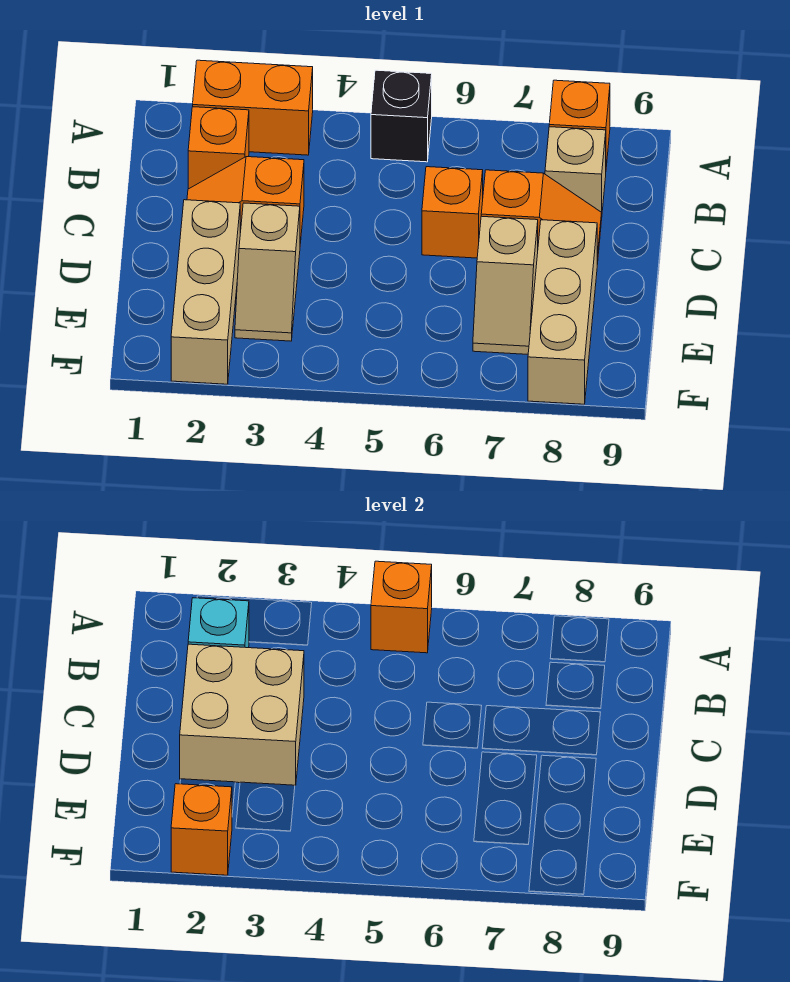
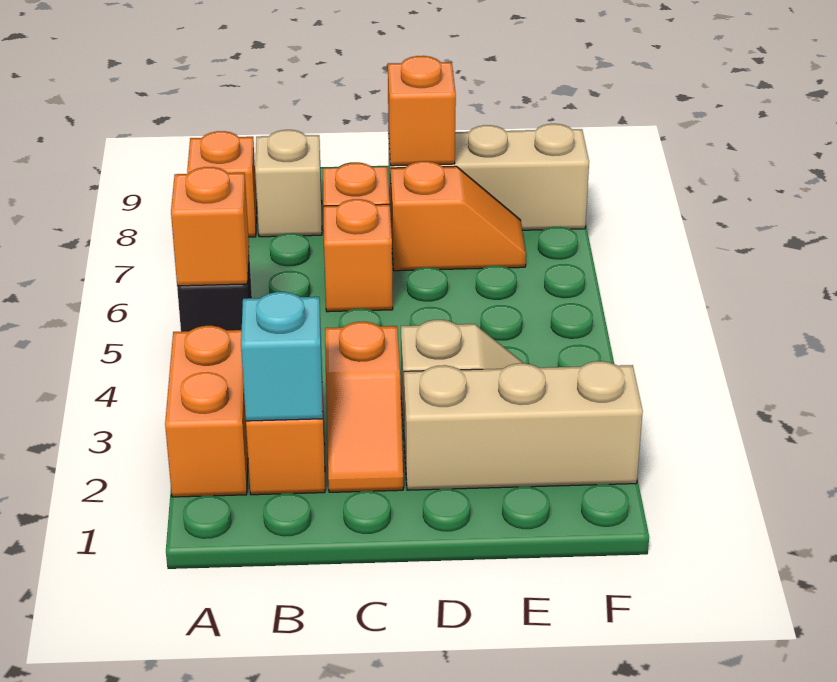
tan 2x2 brick [180,644,304,786] -> none
tan 1x2 slope [473,216,538,354] -> orange 1x2 slope [391,161,526,271]
orange 1x1 brick [171,784,232,875] -> orange 1x1 brick moved to [388,56,456,166]

